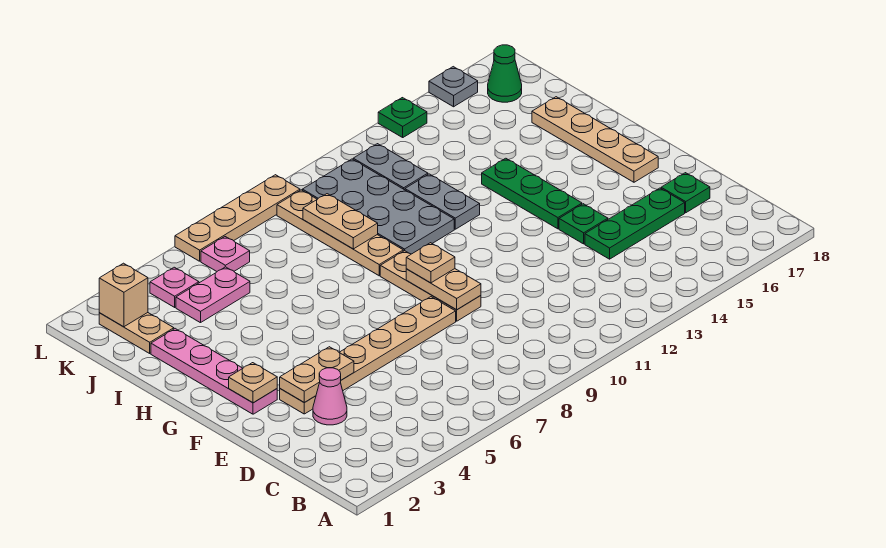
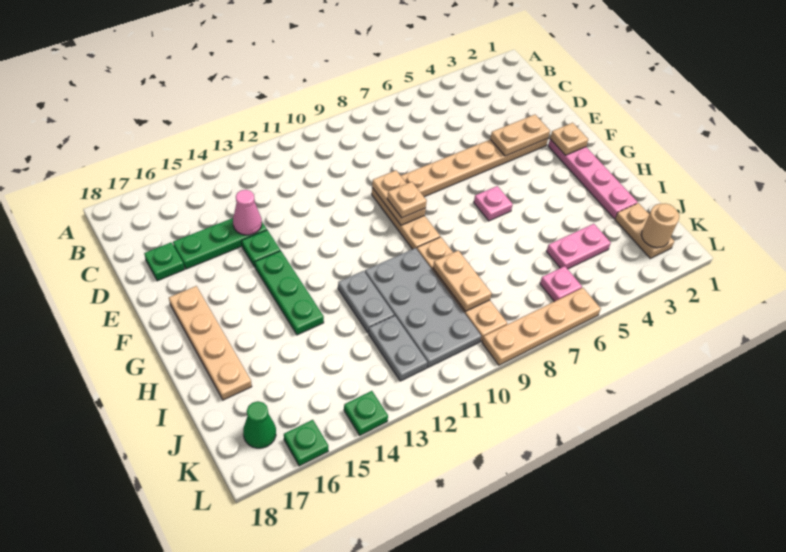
pink 1x1 cone [313,368,347,425] -> pink 1x1 cone moved to [233,190,262,235]
tan 1x1 brick [99,263,148,327] -> tan 1x1 round brick [641,203,679,248]
pink 1x1 plate [150,267,199,307] -> pink 1x1 plate moved to [474,186,513,221]
grey 1x1 plate [429,67,478,107] -> green 1x1 plate [284,420,328,466]

